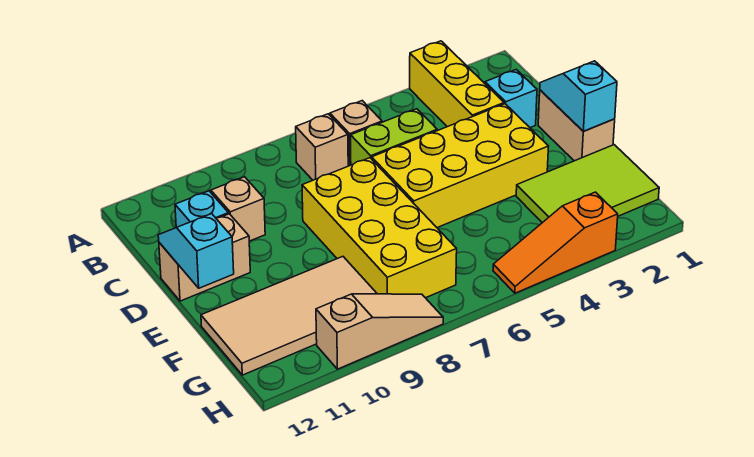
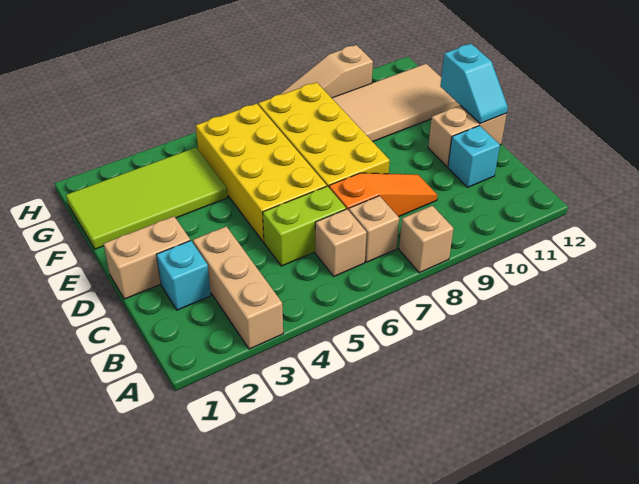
yellow 1x3 brick [410,41,504,127] -> tan 1x3 brick [193,226,283,349]
tan 1x1 brick [211,177,265,241] -> tan 1x1 brick moved to [399,206,454,273]
tan 1x2 brick [538,90,615,161] -> tan 1x2 brick turned to [104,216,190,299]
cyan 1x2 slope [540,61,617,131] -> none
yellow 2x4 brick [372,104,549,228] -> yellow 2x4 brick turned to [196,104,327,242]
lime 2x3 tile [516,145,659,223] -> lime 2x4 tile [66,148,228,249]
orange 1x3 slope [493,192,618,293] -> orange 1x3 slope moved to [329,173,437,217]

